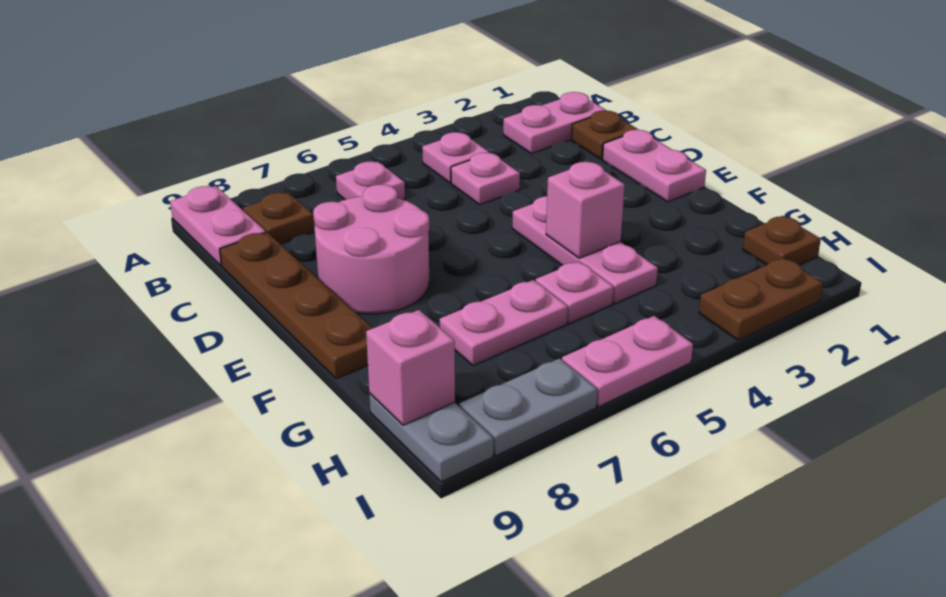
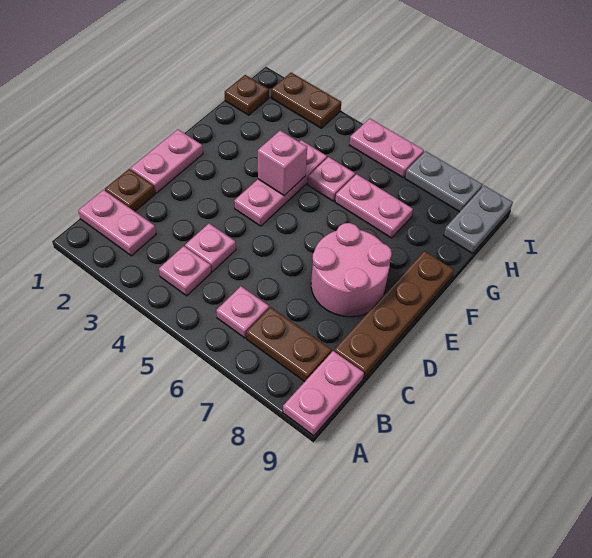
brown 1x1 plate [243,192,315,244] -> brown 1x2 plate [246,307,331,382]
pink 1x1 brick [366,310,455,425] -> none

